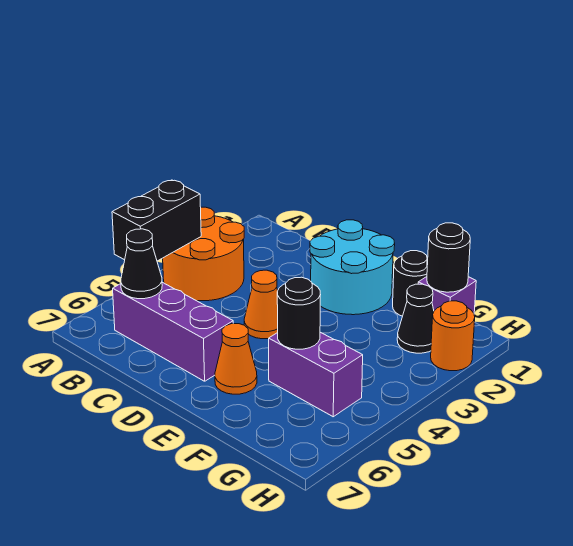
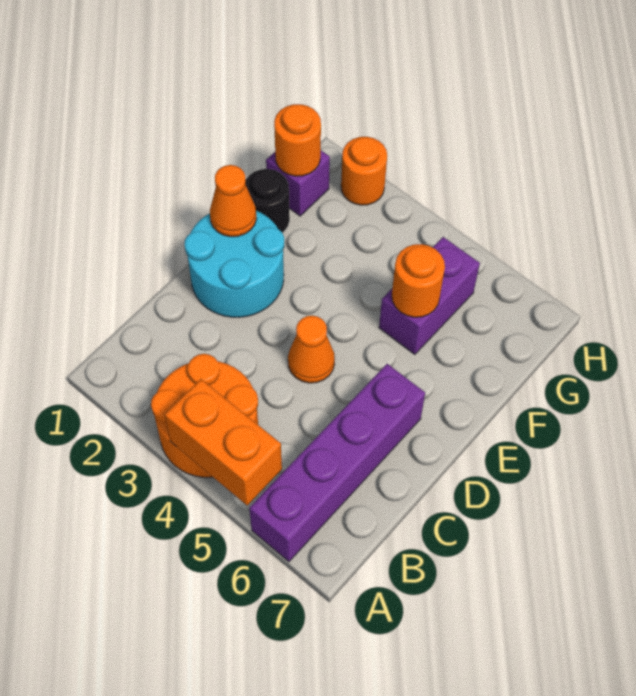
black 1x2 brick [112,180,201,261] -> orange 1x2 brick [165,379,282,505]
purple 1x3 brick [113,282,233,381] -> purple 1x4 brick [249,364,425,562]
black 1x1 cone [121,229,162,299] -> none
orange 1x1 cone [215,324,257,394] -> orange 1x1 cone moved to [210,165,257,237]
black 1x1 round brick [277,277,320,349] -> orange 1x1 round brick [392,244,445,317]
black 1x1 round brick [427,223,470,292] -> orange 1x1 round brick [274,104,321,176]
black 1x1 cone [397,284,434,353] -> none

